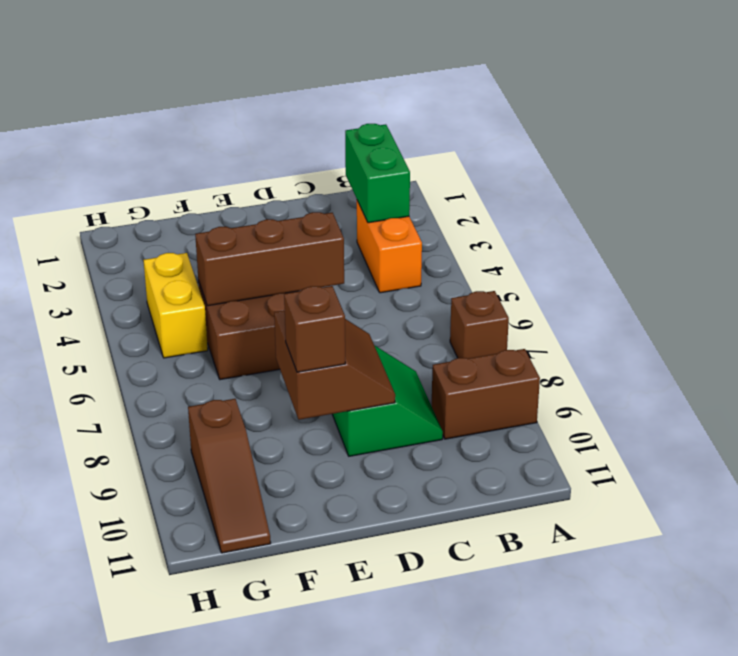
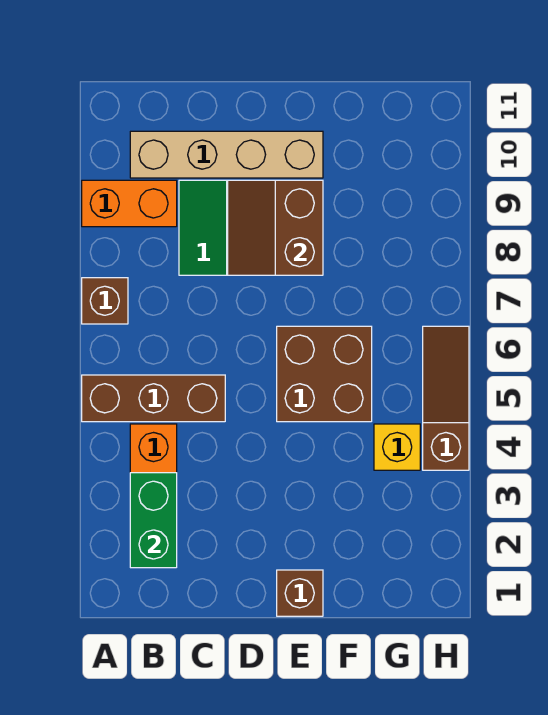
brown 1x2 brick [432,349,540,439] -> orange 1x2 brick [82,180,177,227]
none -> tan 1x4 brick [130,131,323,178]
brown 1x3 brick [195,212,344,306] -> brown 1x3 brick moved to [82,375,225,422]
brown 1x1 brick [284,286,345,372] -> brown 1x1 brick moved to [277,570,323,616]
yellow 1x2 brick [144,253,208,358] -> yellow 1x1 brick [374,424,420,470]
brown 1x3 slope [188,399,271,553] -> brown 1x3 slope moved to [423,326,469,470]

